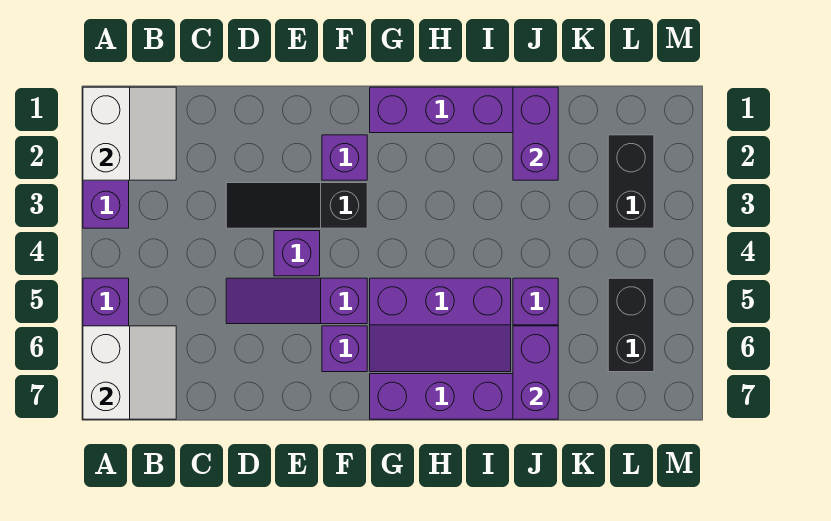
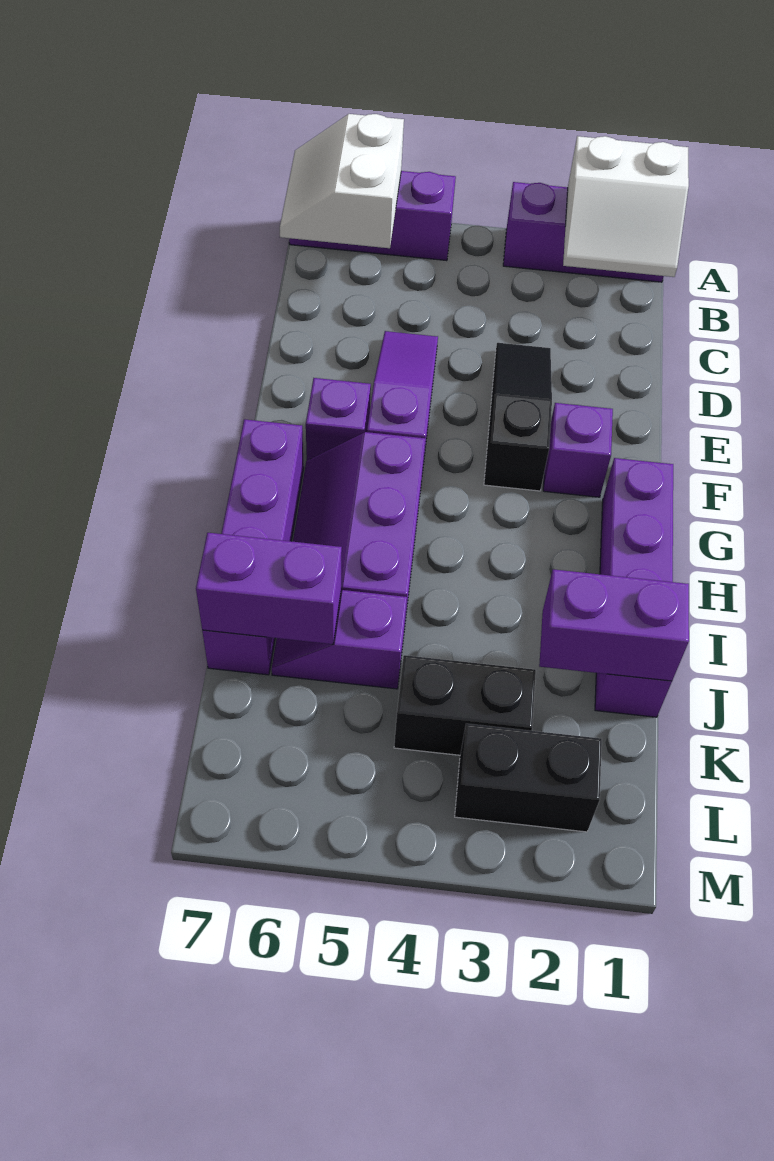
white 2x2 slope [83,326,176,419] -> white 2x2 slope turned to [280,114,404,248]
purple 1x1 brick [274,231,320,276] -> none
black 1x2 brick [608,278,654,372] -> black 1x2 brick moved to [394,655,536,755]

